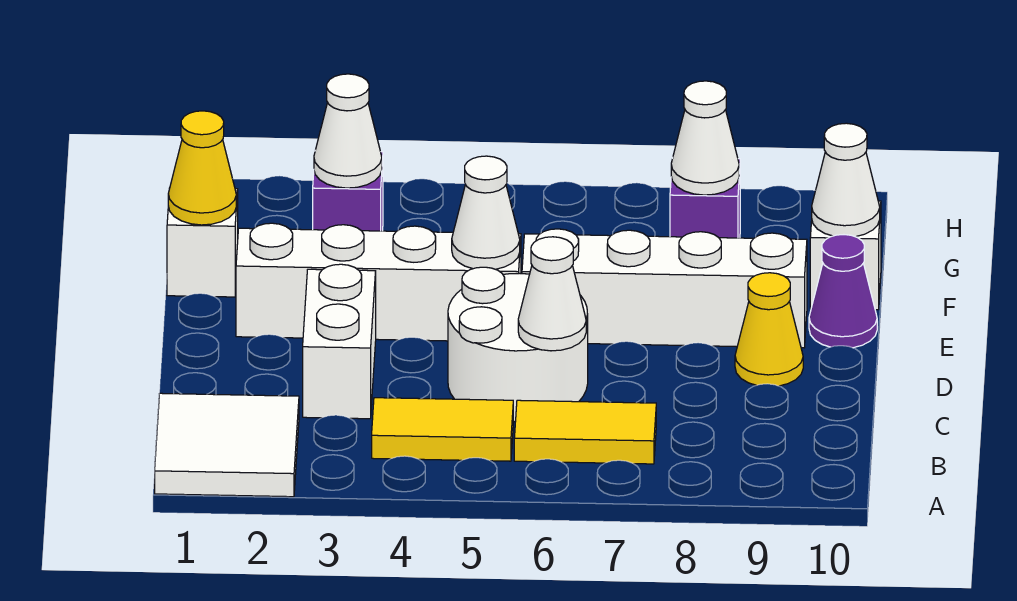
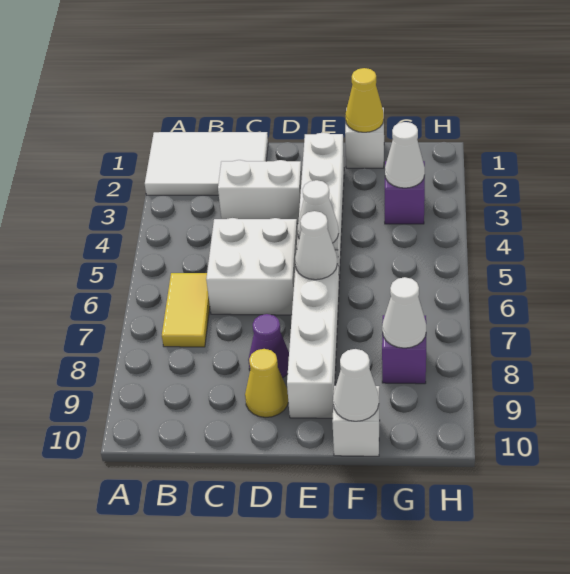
white 2x2 tile [155,393,299,497] -> white 2x3 tile [145,132,268,195]
yellow 1x2 tile [372,398,513,461] -> none
white 2x2 round brick [448,267,588,422] -> white 2x2 brick [206,218,298,315]
white 1x1 cone [518,237,586,351] -> white 1x1 cone moved to [295,211,337,280]
purple 1x1 cone [809,235,877,348] -> purple 1x1 cone moved to [248,314,289,378]

